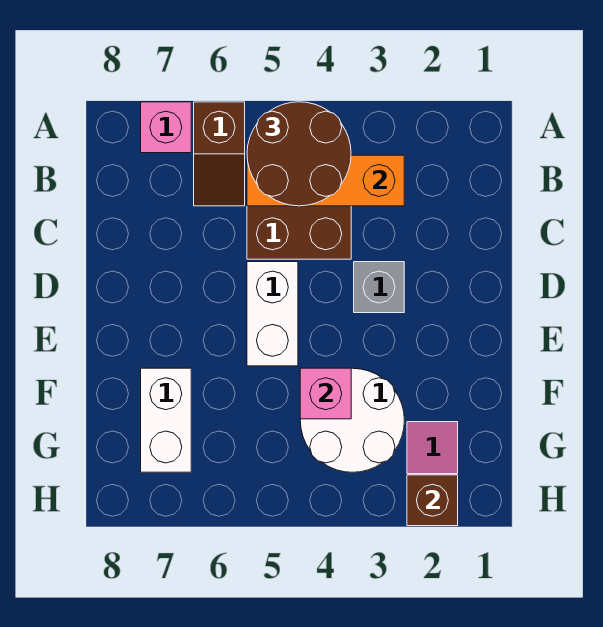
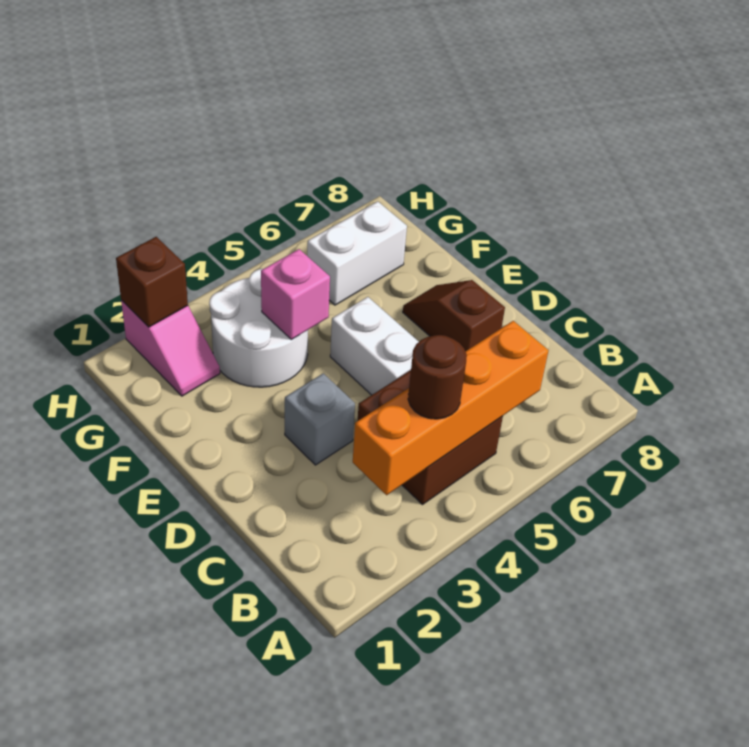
brown 2x2 round brick [247,102,351,206] -> brown 1x1 round brick [408,335,467,419]
brown 1x2 slope [194,102,245,206] -> brown 1x2 slope moved to [403,280,505,351]
pink 1x1 brick [141,102,191,153] -> none
orange 1x3 brick [247,155,404,206] -> orange 1x4 brick [353,321,549,495]
white 1x2 brick [141,368,191,472] -> white 1x2 brick turned to [307,201,407,305]

